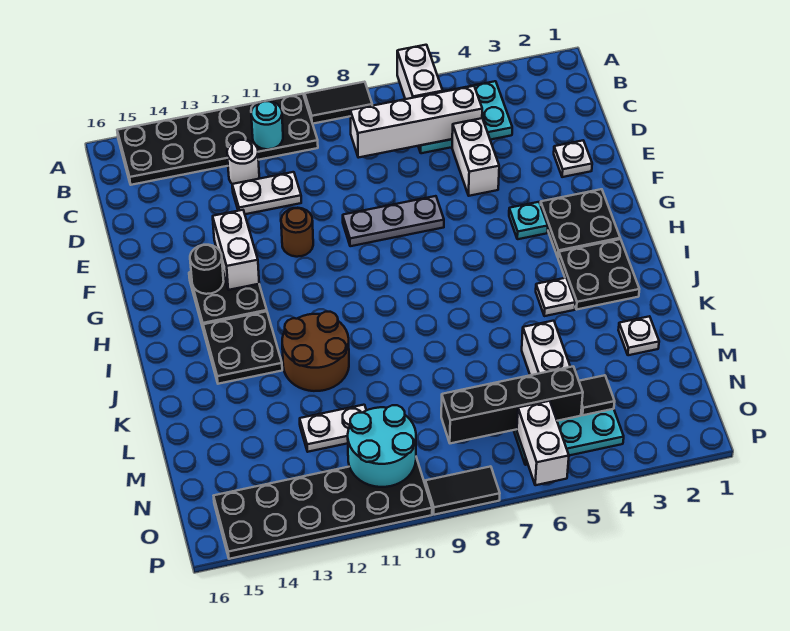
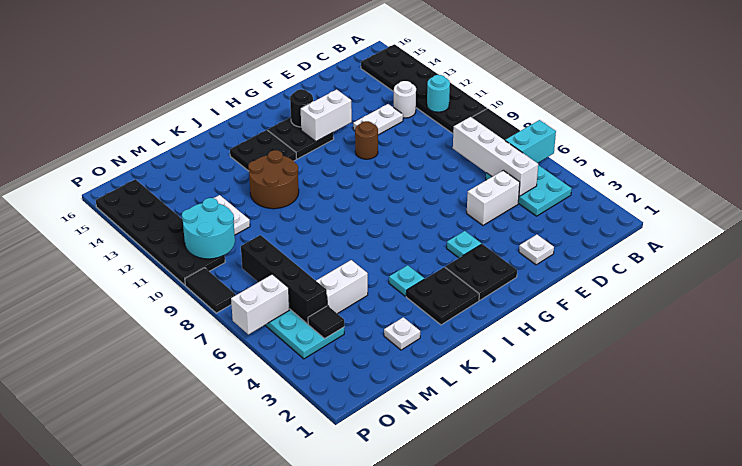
white 1x2 brick [397,45,443,99] -> cyan 1x2 brick [505,120,556,163]
white 1x2 plate [232,172,301,214] -> white 1x2 plate turned to [353,104,403,135]
grey 1x3 plate [343,196,444,246] -> none
white 1x1 plate [536,278,575,316] -> cyan 1x1 plate [389,265,424,296]

